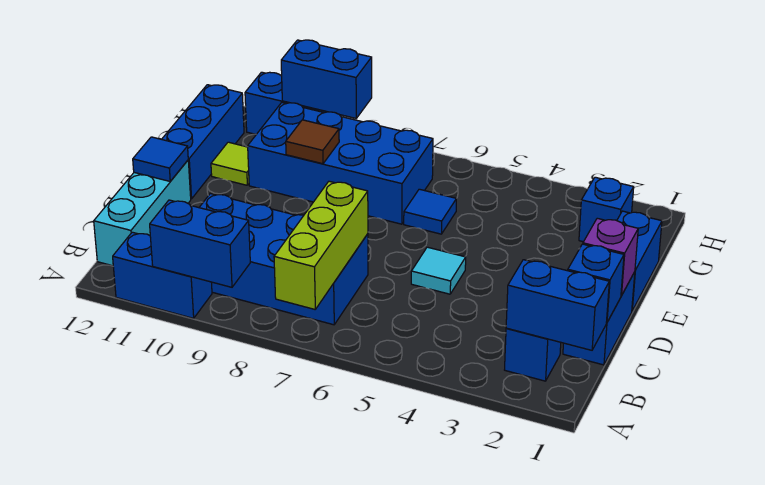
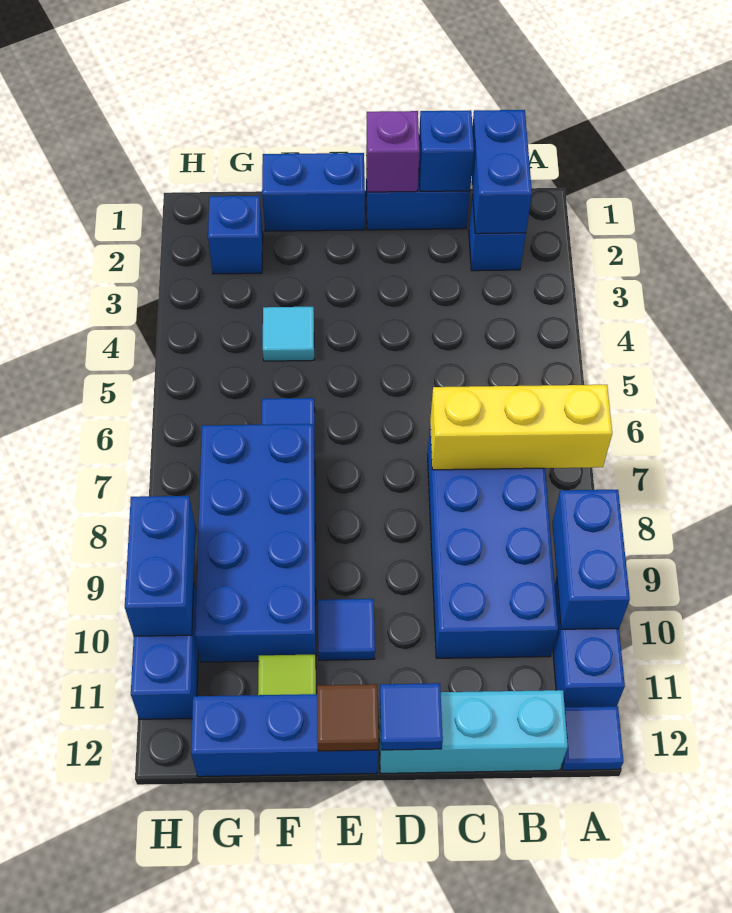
lime 1x3 brick [274,181,368,309] -> yellow 1x3 brick [430,385,612,470]
none -> blue 1x1 tile [562,706,624,770]
cyan 1x1 tile [411,247,466,294] -> cyan 1x1 tile moved to [263,307,314,361]
none -> blue 1x1 tile [318,599,375,660]
brown 1x1 tile [286,120,339,164] -> brown 1x1 tile moved to [317,684,379,751]

